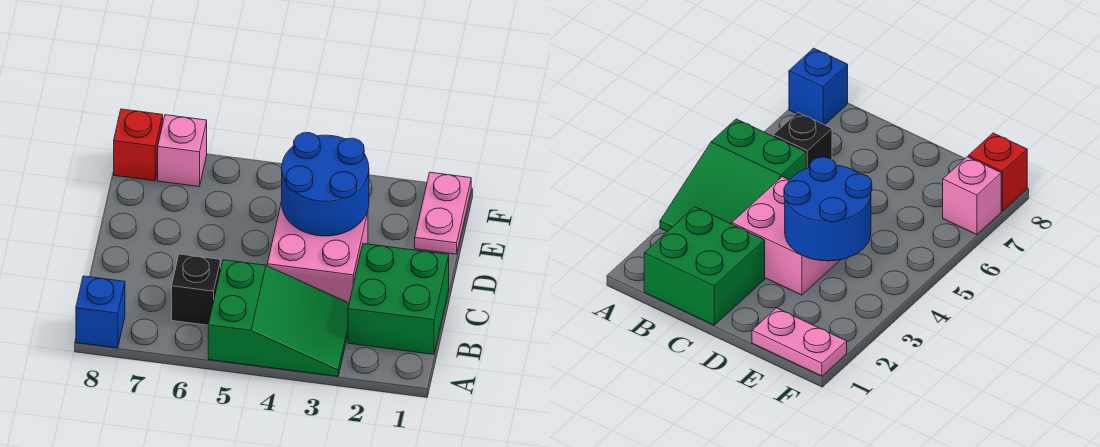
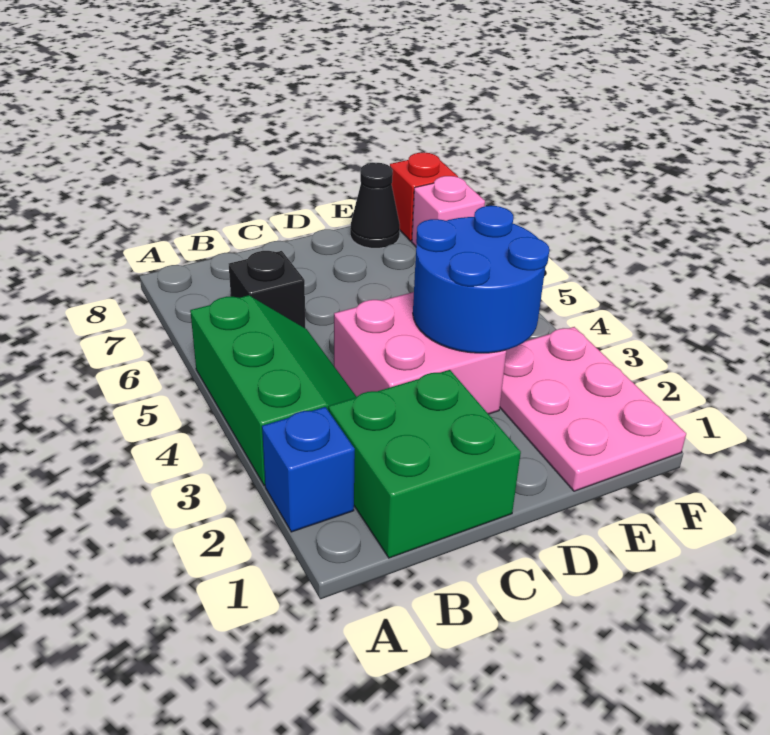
green 2x3 slope [208,260,349,376] -> green 2x3 slope turned to [190,295,356,486]
blue 1x1 brick [76,276,125,348] -> blue 1x1 brick moved to [262,407,355,532]
pink 1x2 plate [415,172,471,254] -> pink 2x3 plate [500,327,686,491]
none -> black 1x1 cone [350,163,400,248]

